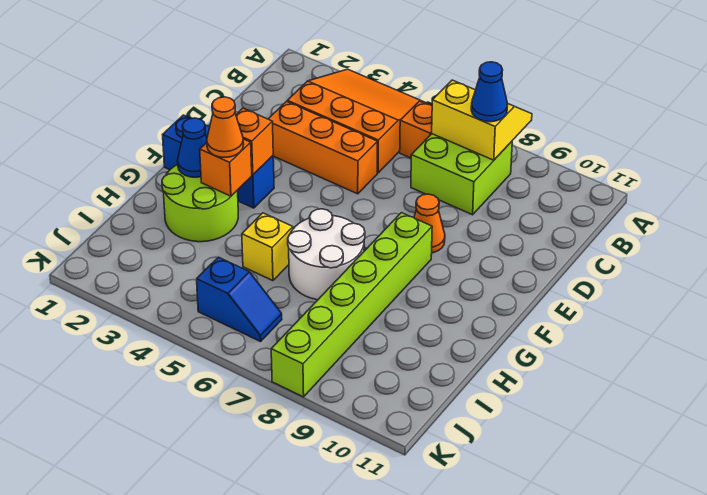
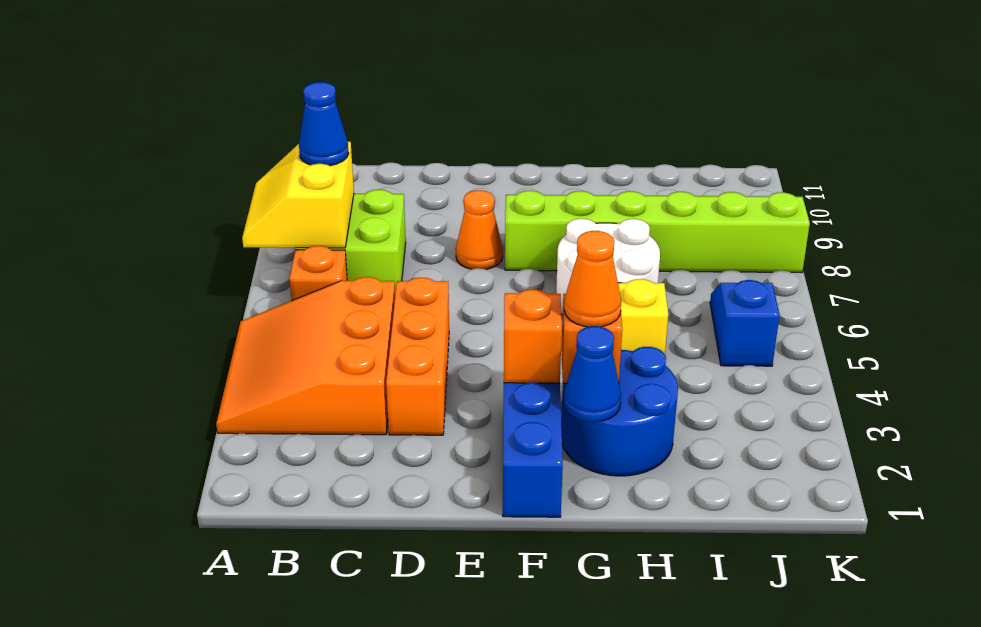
lime 2x2 round brick [162,164,238,242] -> blue 2x2 round brick [561,347,678,476]

